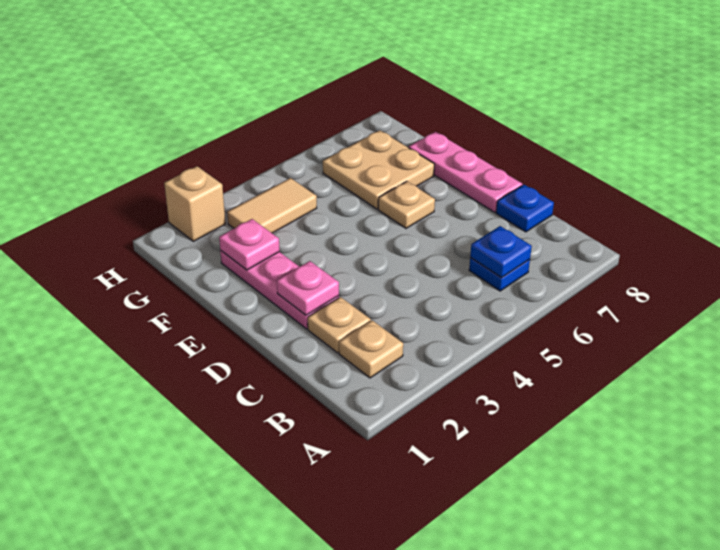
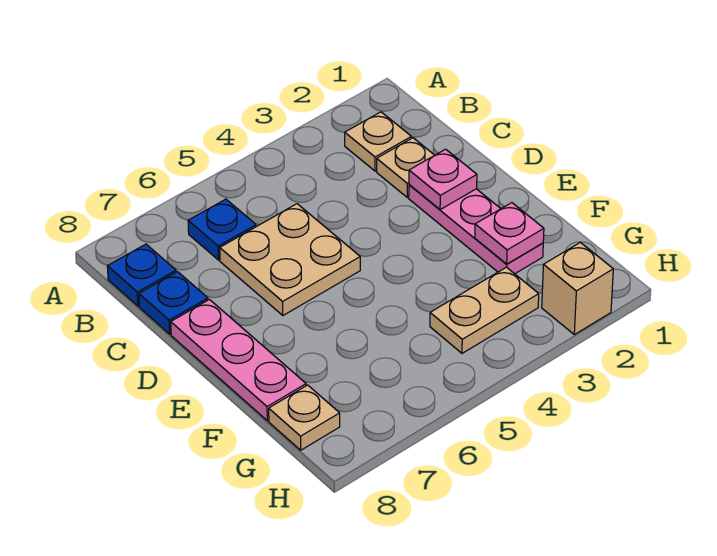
blue 1x1 plate [470,226,532,277] -> blue 1x1 plate moved to [107,244,176,306]
tan 1x1 plate [378,181,435,228] -> tan 1x1 plate moved to [269,385,340,450]
tan 2x2 plate [323,130,434,209] -> tan 2x2 plate moved to [220,204,360,315]
tan 1x2 tile [227,178,317,233] -> tan 1x2 plate [430,267,539,353]

